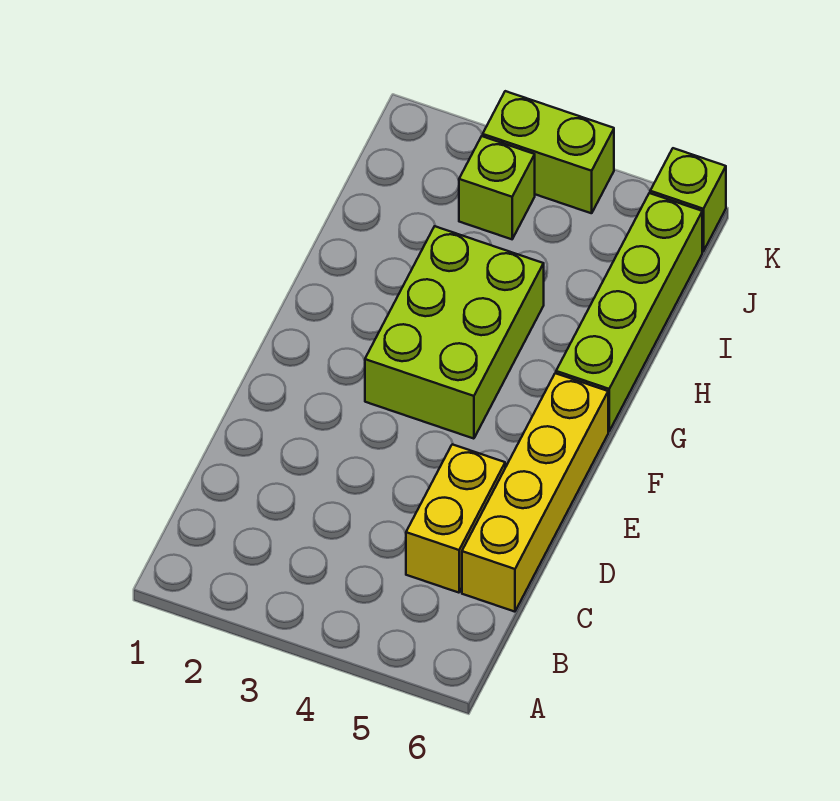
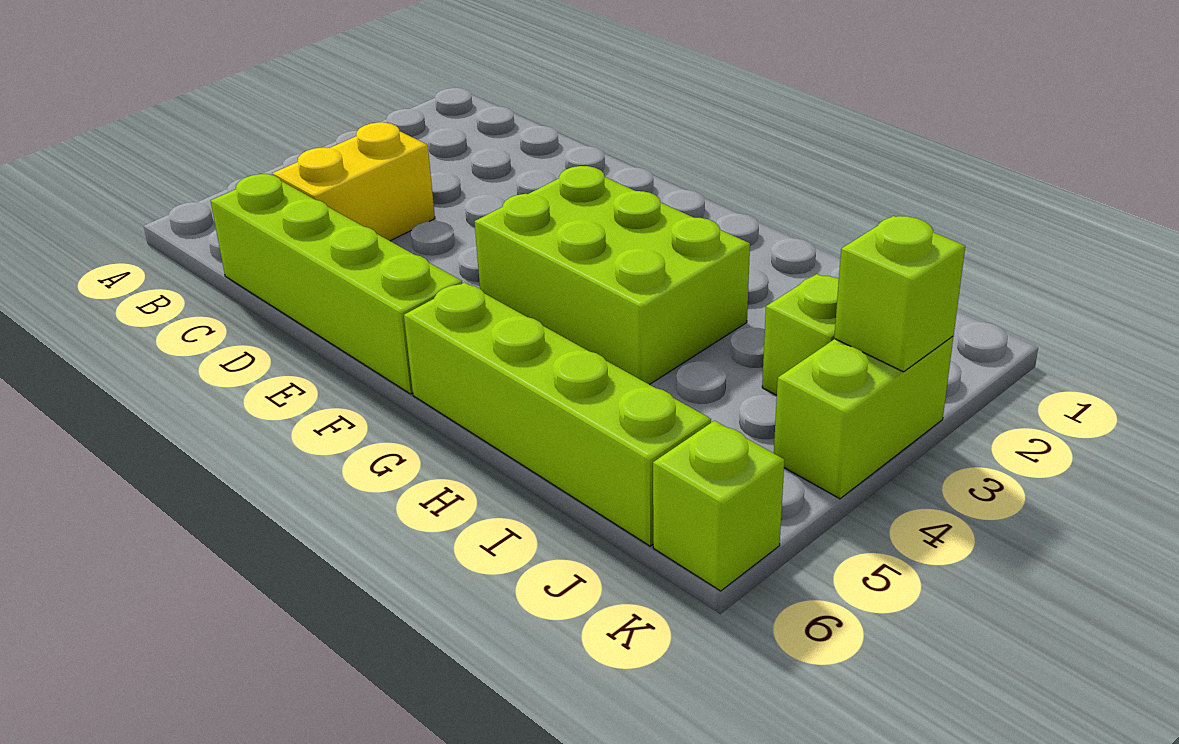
yellow 1x2 brick [406,444,505,593] -> yellow 1x2 brick turned to [272,122,435,241]
yellow 1x4 brick [462,373,608,612] -> lime 1x4 brick [211,174,462,394]
none -> lime 1x1 brick [834,216,965,372]

